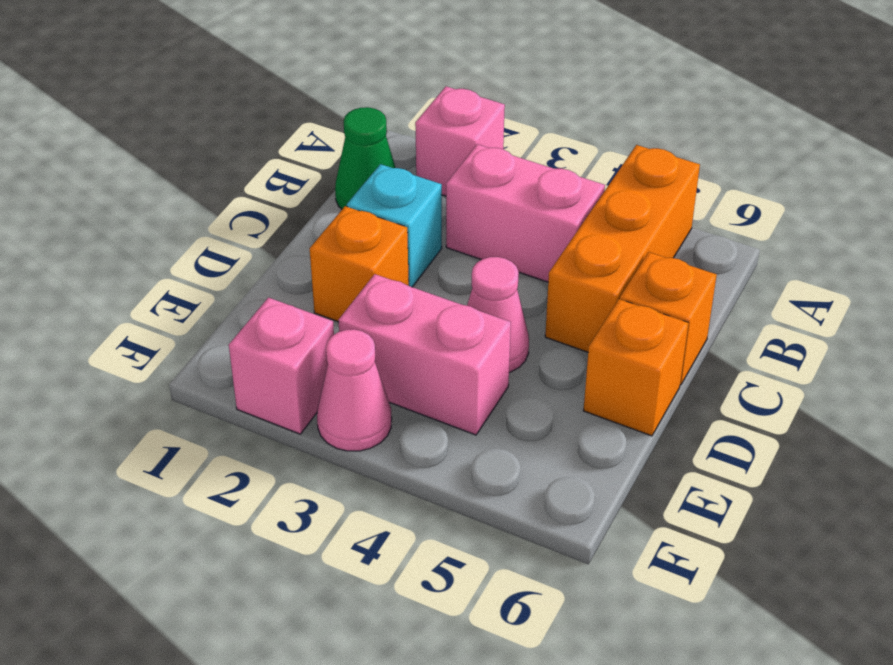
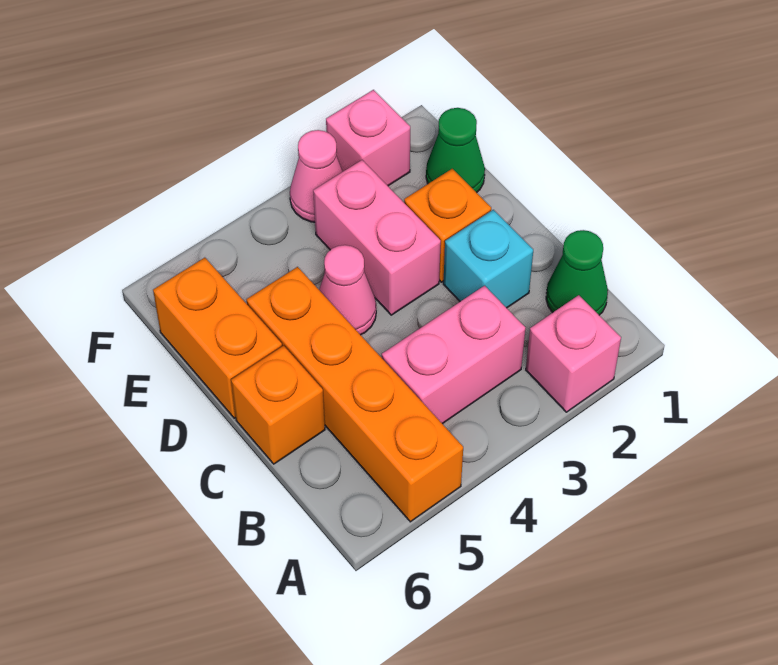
orange 1x3 brick [545,145,700,352] -> orange 1x4 brick [246,267,463,522]
orange 1x1 brick [583,299,688,436] -> orange 1x2 brick [153,258,282,418]
none -> green 1x1 cone [426,108,485,193]
pink 1x2 brick [338,274,511,435] -> pink 1x2 brick turned to [313,160,441,315]

